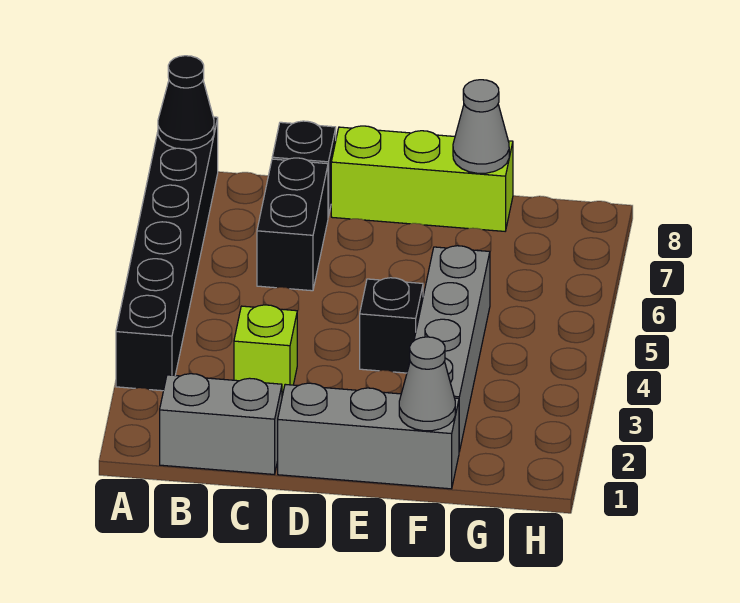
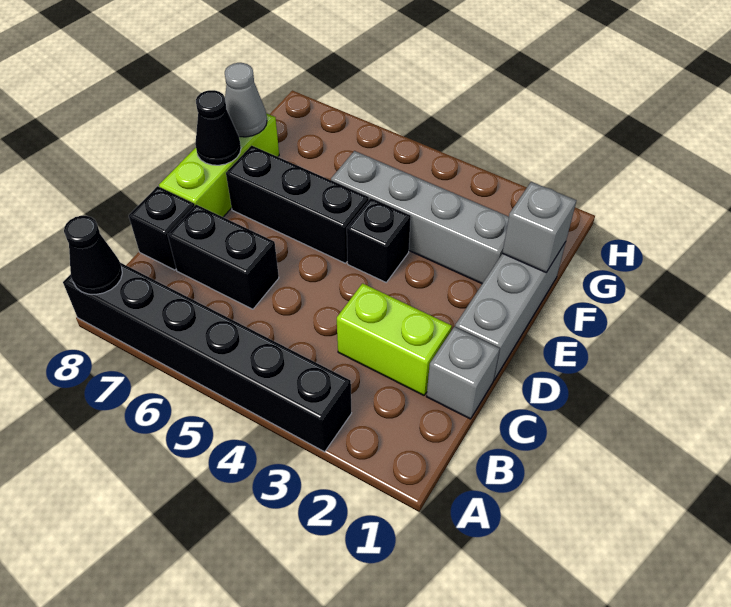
grey 1x2 brick [160,374,282,474] -> grey 1x1 brick [426,327,500,419]
lime 1x1 brick [234,305,297,396] -> lime 1x2 brick [337,283,452,395]
none -> black 1x3 brick [226,145,369,263]
none -> black 1x1 cone [195,90,241,165]
grey 1x1 cone [399,337,455,431] -> grey 1x1 brick [502,182,577,272]

